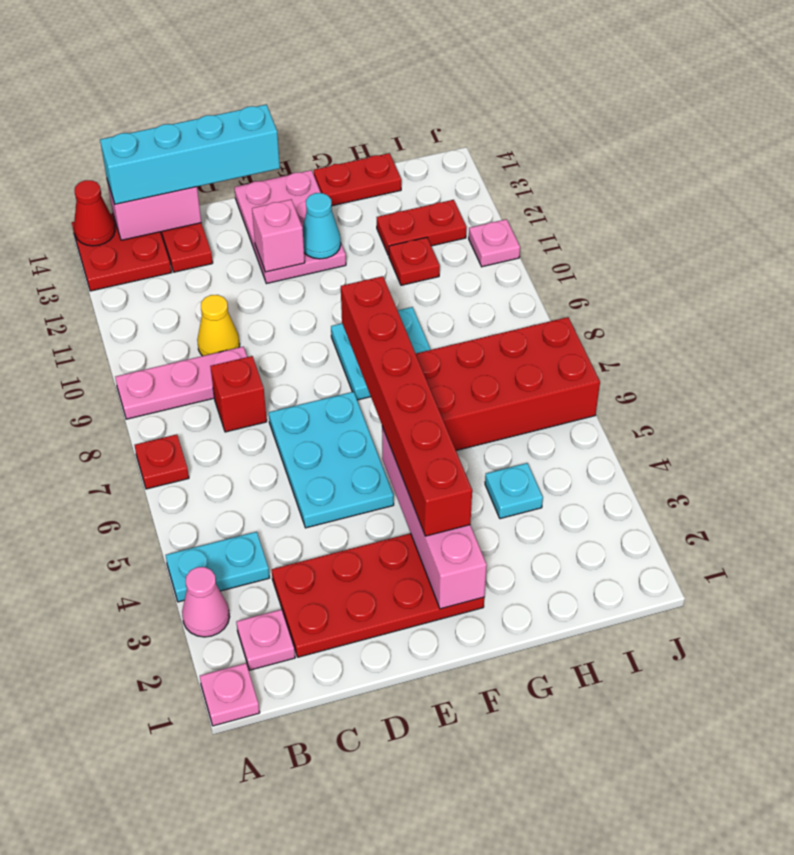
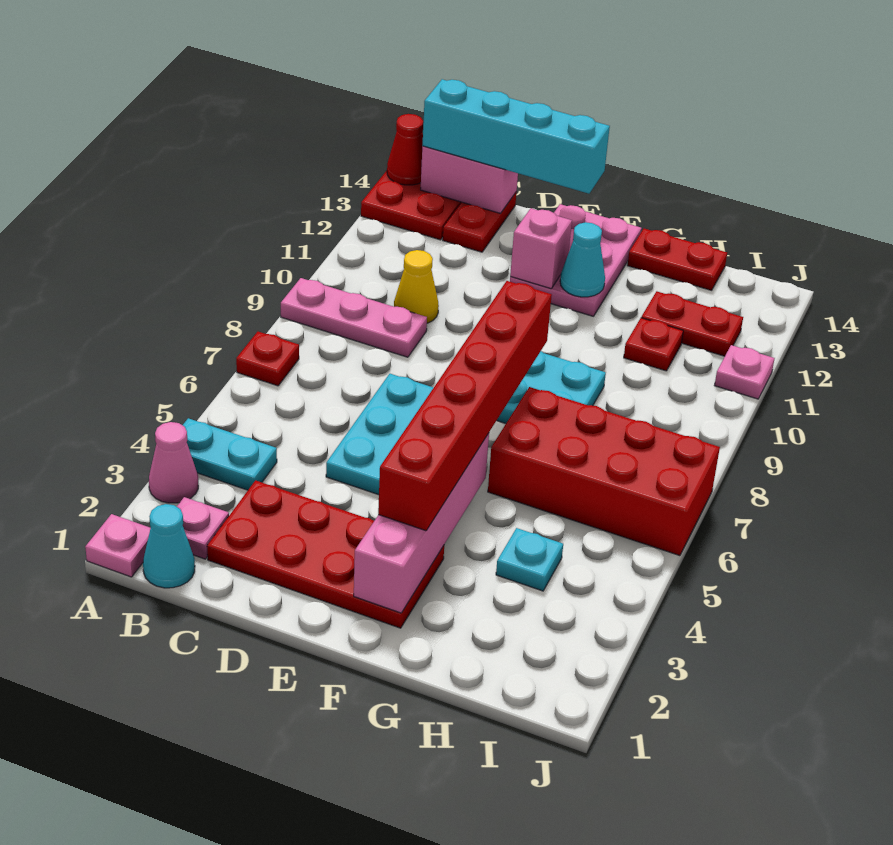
none -> cyan 1x1 cone [143,504,195,588]
red 1x1 brick [210,356,267,432] -> none

